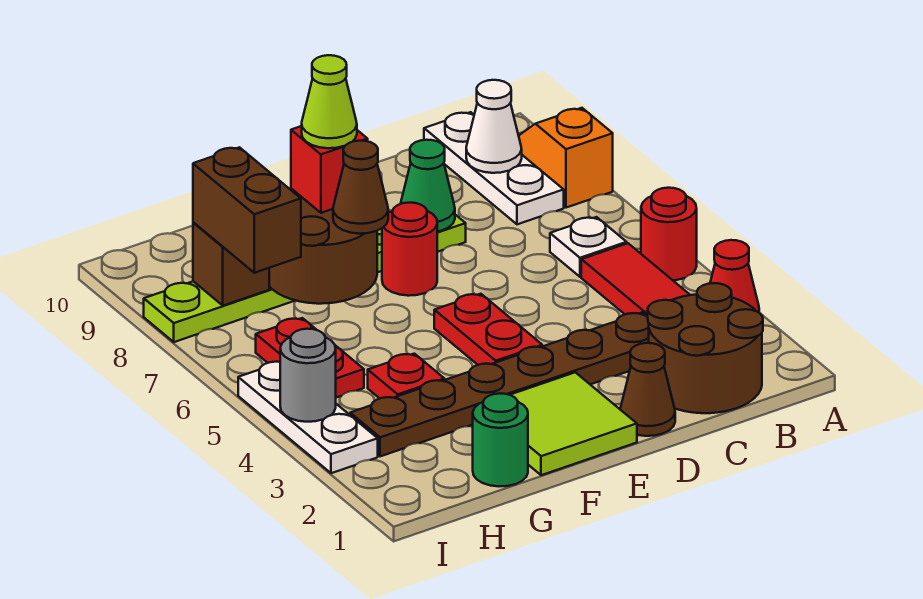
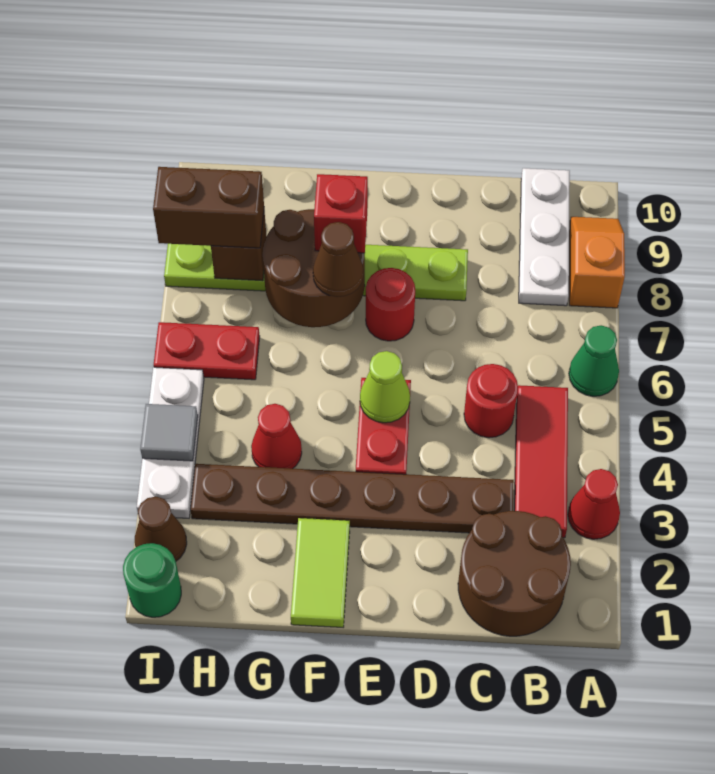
red 1x1 round brick [641,188,697,280] -> red 1x1 round brick moved to [464,364,518,438]
white 1x1 plate [550,217,627,277] -> none
white 1x1 cone [466,80,522,173] -> none
brown 1x1 cone [620,343,675,436] -> brown 1x1 cone moved to [135,497,187,561]
green 1x1 cone [401,140,455,232] -> green 1x1 cone moved to [569,325,619,396]
lime 2x2 tile [511,372,637,475] -> lime 1x2 tile [291,518,350,627]
lime 1x1 cone [302,55,357,148] -> lime 1x1 cone moved to [360,351,410,423]
green 1x1 round brick [473,393,528,486] -> green 1x1 round brick moved to [123,543,181,617]
red 1x1 plate [368,354,444,398] -> red 1x1 cone [251,404,302,469]
red 1x2 plate [256,318,364,398] -> red 1x2 plate turned to [154,322,260,380]
brown 1x2 brick [193,147,301,273] -> brown 1x2 brick turned to [153,167,264,248]
grey 1x1 round brick [280,329,336,422] -> grey 1x1 tile [140,404,198,461]

